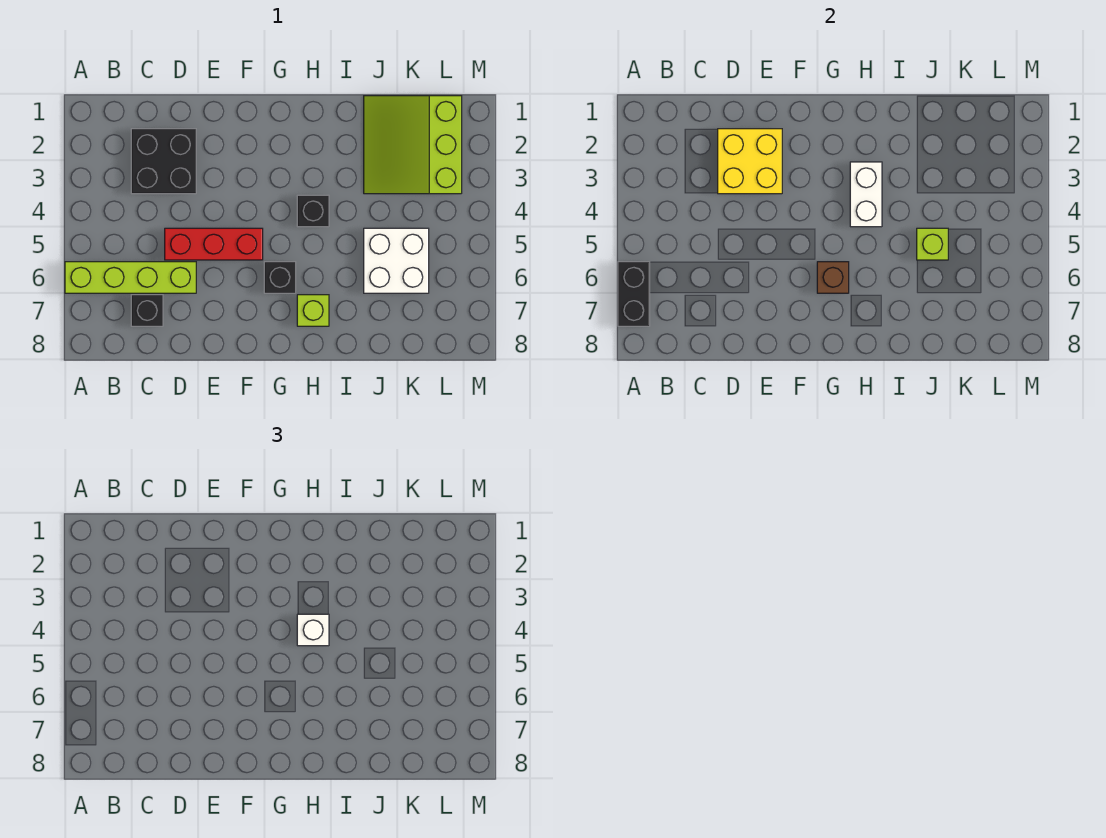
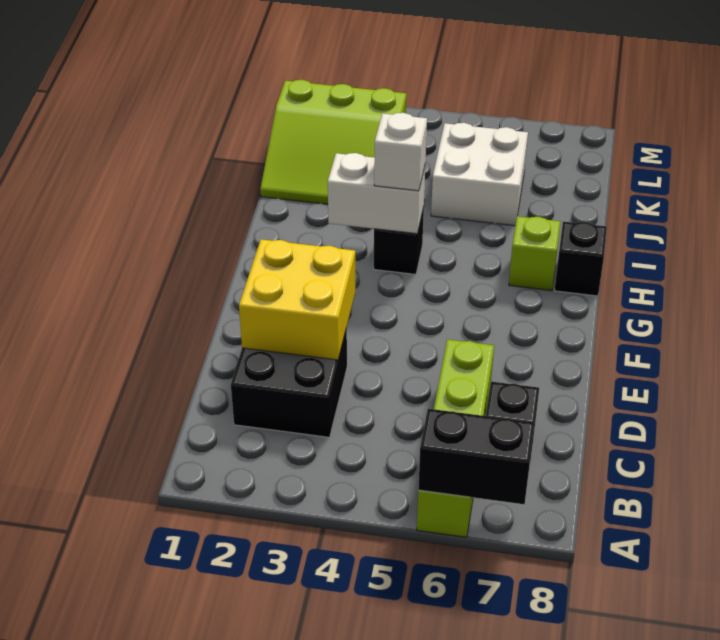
red 1x3 brick [165,228,263,260] -> none
black 1x1 brick [264,262,296,293] -> black 1x1 brick moved to [554,222,607,296]
brown 1x1 brick [817,262,849,293] -> none
lime 1x1 brick [917,228,948,260] -> none

